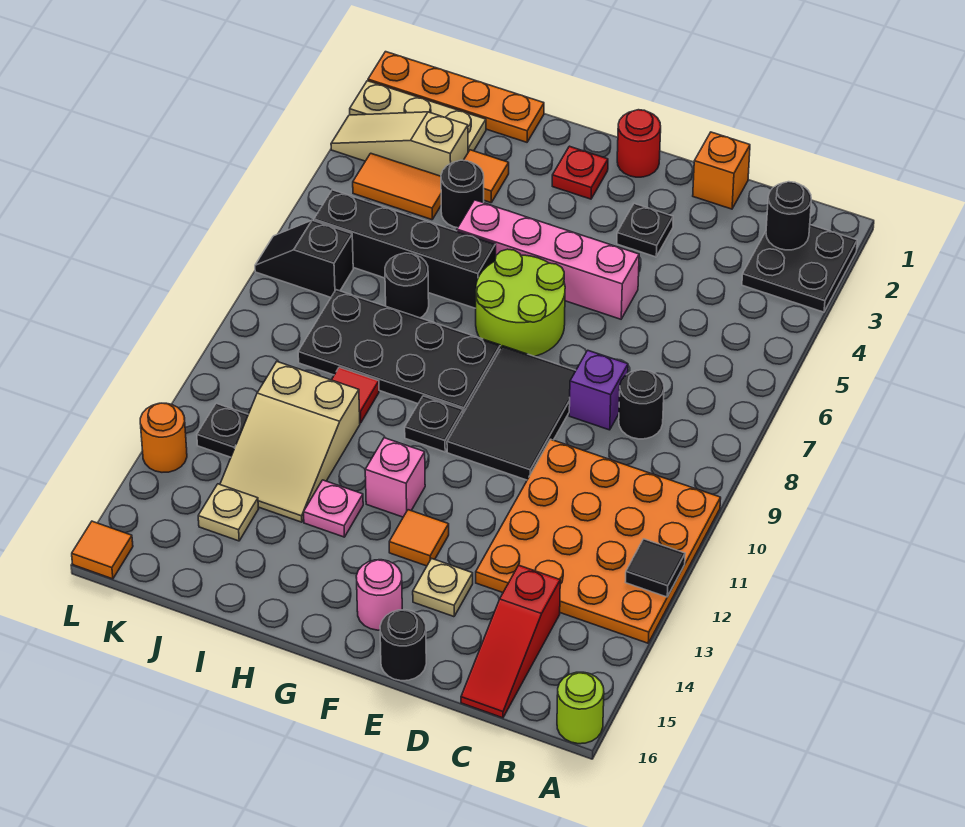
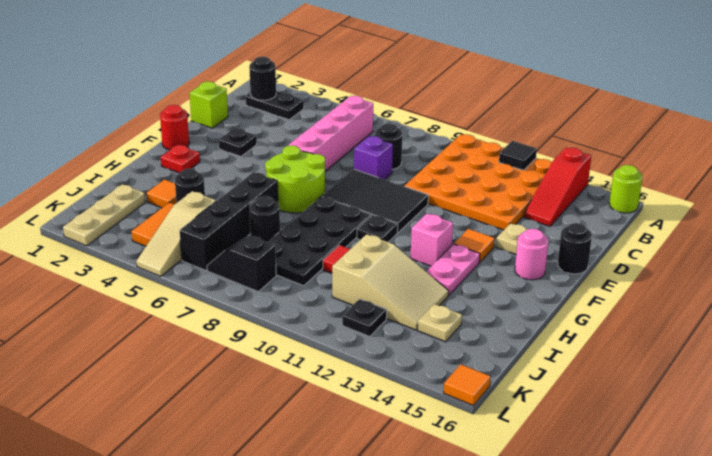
black 2x2 plate [742,225,857,312] -> black 1x2 plate [245,91,304,120]
red 1x3 slope [461,565,560,718] -> red 1x3 slope turned to [524,148,591,226]
orange 1x1 brick [693,132,750,209] -> lime 1x1 brick [190,81,228,128]
pink 1x4 brick [457,200,639,319] -> pink 1x4 brick moved to [289,96,373,171]
pink 1x1 plate [304,480,363,537] -> pink 1x2 plate [426,244,480,295]
orange 1x4 plate [368,52,544,142] -> none
tan 1x3 slope [331,112,468,176] -> tan 1x3 slope moved to [136,191,216,276]
black 1x2 slope [255,220,353,297] -> black 1x2 slope turned to [207,235,276,292]
orange 1x1 round brick [140,403,187,472] -> none

